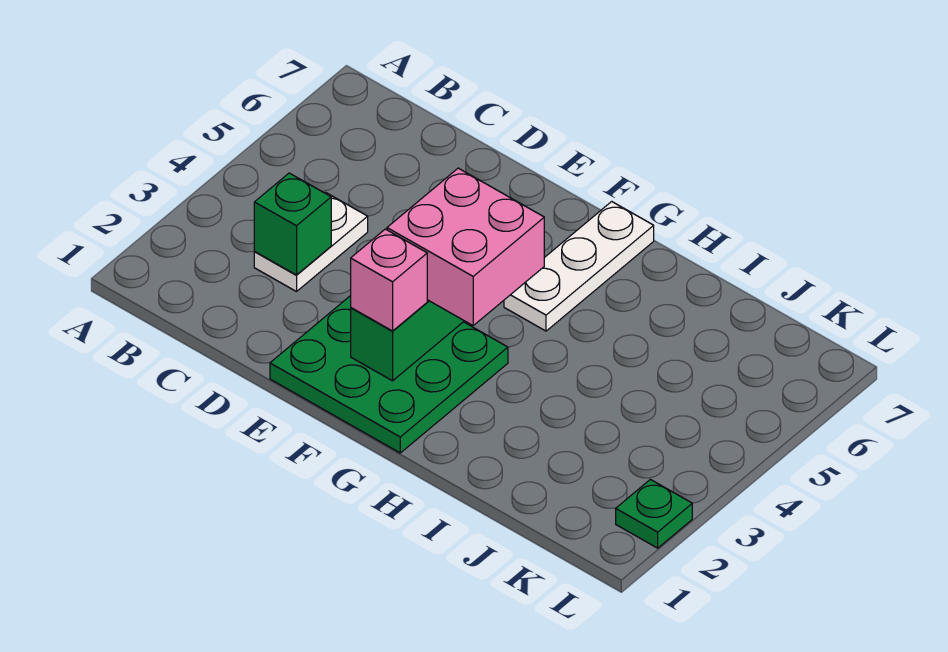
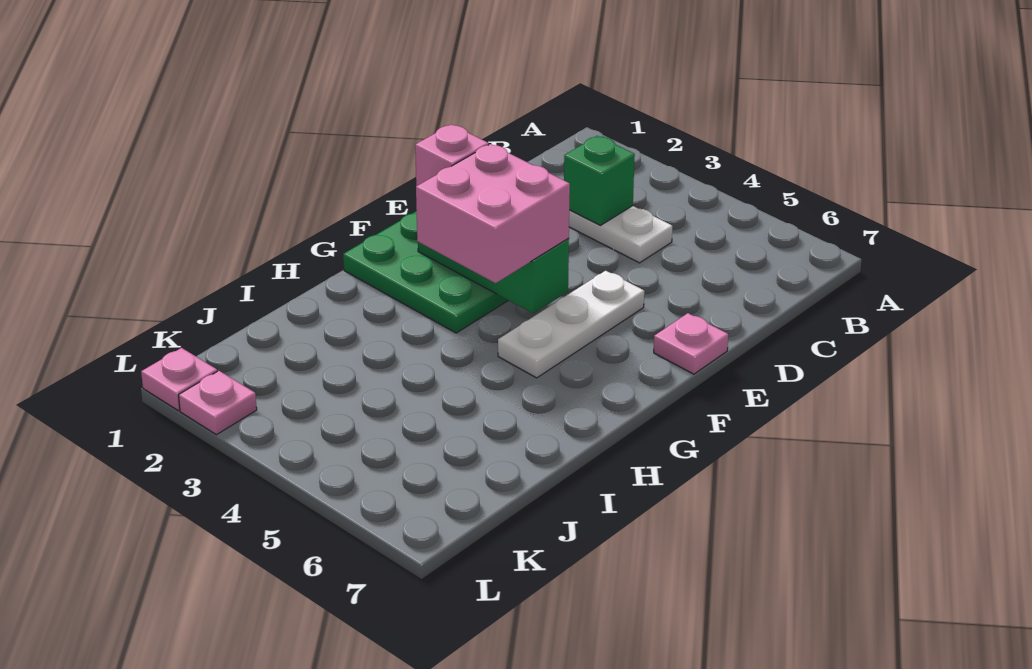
none -> pink 1x1 plate [654,313,728,374]
white 1x3 plate [504,202,654,331] -> white 1x3 plate turned to [498,271,644,378]
none -> pink 1x1 plate [141,348,217,411]
green 1x1 plate [616,480,692,548] -> pink 1x1 plate [179,371,257,435]

